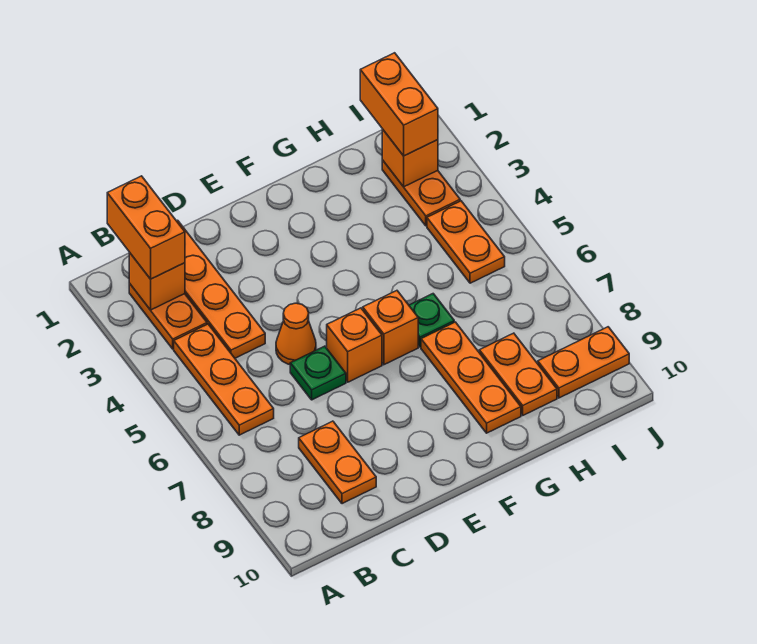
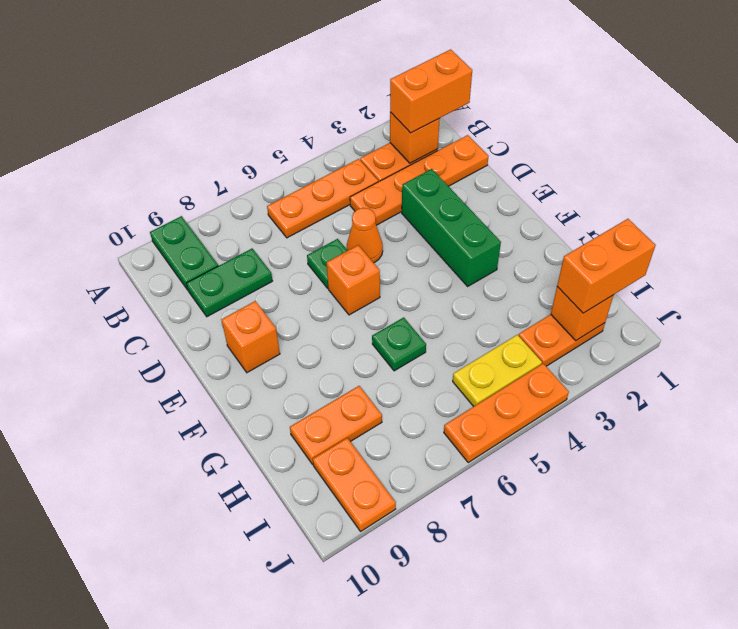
none -> green 1x2 plate [150,216,218,290]
orange 1x2 plate [299,421,376,504] -> green 1x2 plate [187,249,272,317]
none -> green 1x3 brick [402,169,501,286]
orange 1x1 brick [363,291,418,365] -> orange 1x1 brick moved to [221,301,280,373]
orange 1x3 plate [421,322,521,433] -> orange 1x3 plate moved to [444,364,569,462]
orange 1x2 plate [427,201,505,283] -> yellow 1x2 plate [453,335,542,407]

